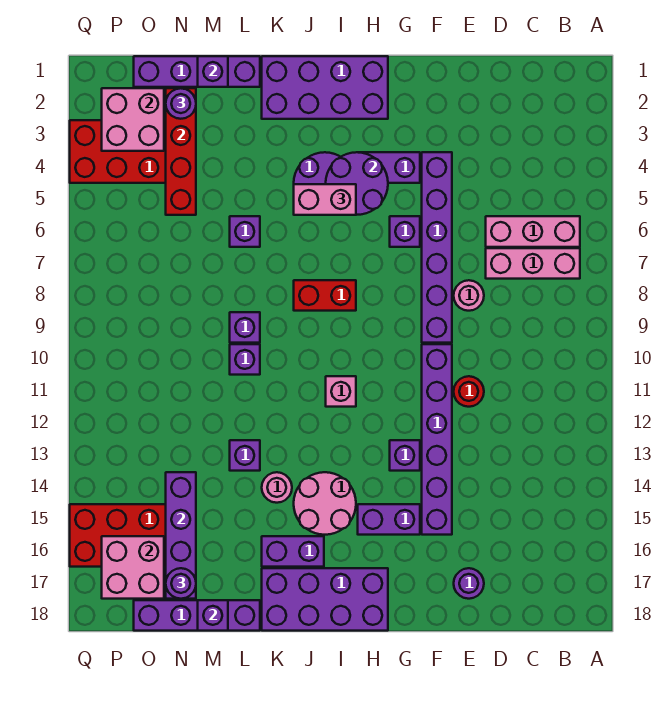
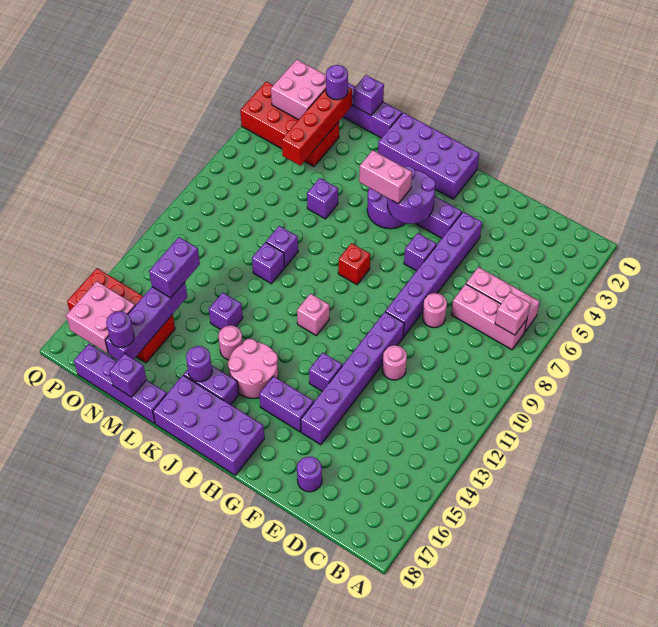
none -> pink 1x1 brick [495,292,530,335]
red 1x1 round brick [454,376,484,407] -> pink 1x1 round brick [382,345,407,380]
red 1x2 brick [294,280,356,311] -> red 1x1 brick [338,243,370,285]
none -> purple 1x1 round brick [186,346,212,382]
none -> purple 1x2 brick [149,237,200,298]

